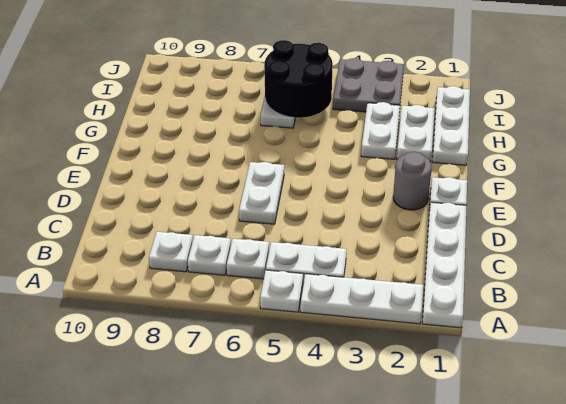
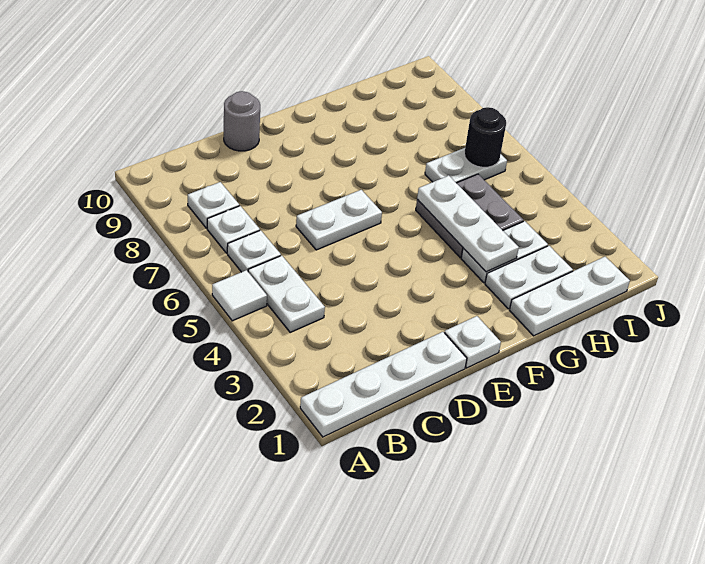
white 1x3 plate [300,274,423,324] -> white 1x3 plate moved to [417,176,519,272]
white 1x1 plate [260,270,303,312] -> white 1x1 tile [212,270,267,321]
grey 1x1 round brick [393,152,432,210] -> grey 1x1 round brick moved to [224,91,260,151]
black 2x2 round brick [264,40,333,118] -> black 1x1 round brick [464,107,506,167]
grey 2x2 plate [333,58,404,112] -> grey 2x2 plate moved to [416,174,524,257]

